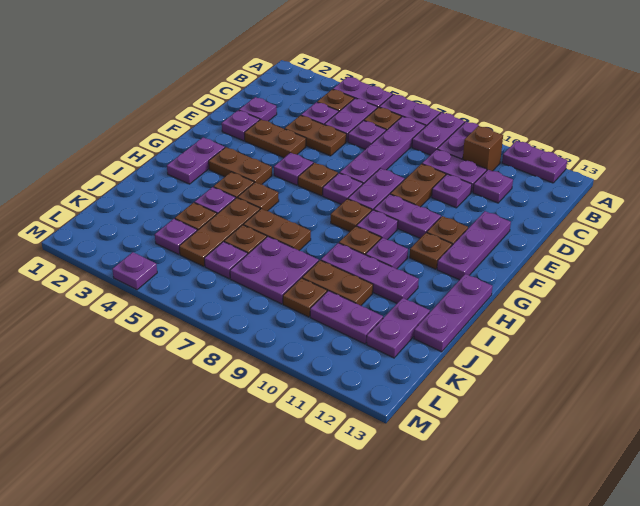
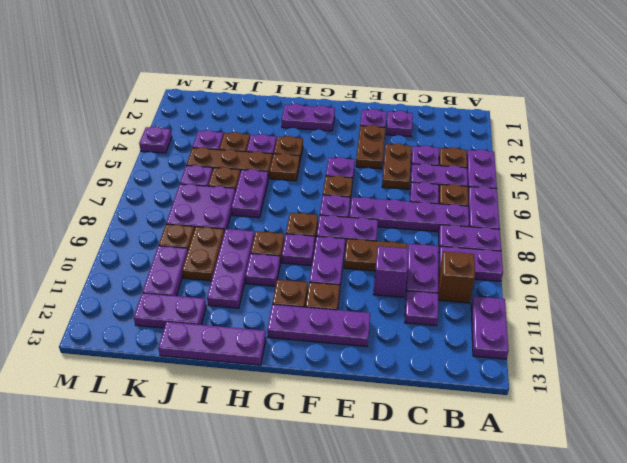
purple 1x1 plate [432,174,472,208] -> purple 1x1 brick [373,246,408,297]
brown 1x2 plate [209,147,272,184] -> none
brown 1x2 plate [243,209,311,250] -> purple 1x2 plate [231,169,268,218]

